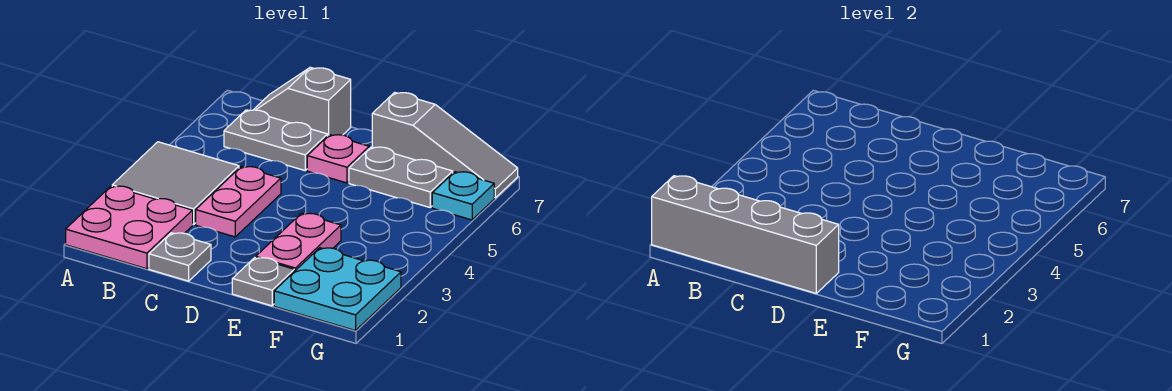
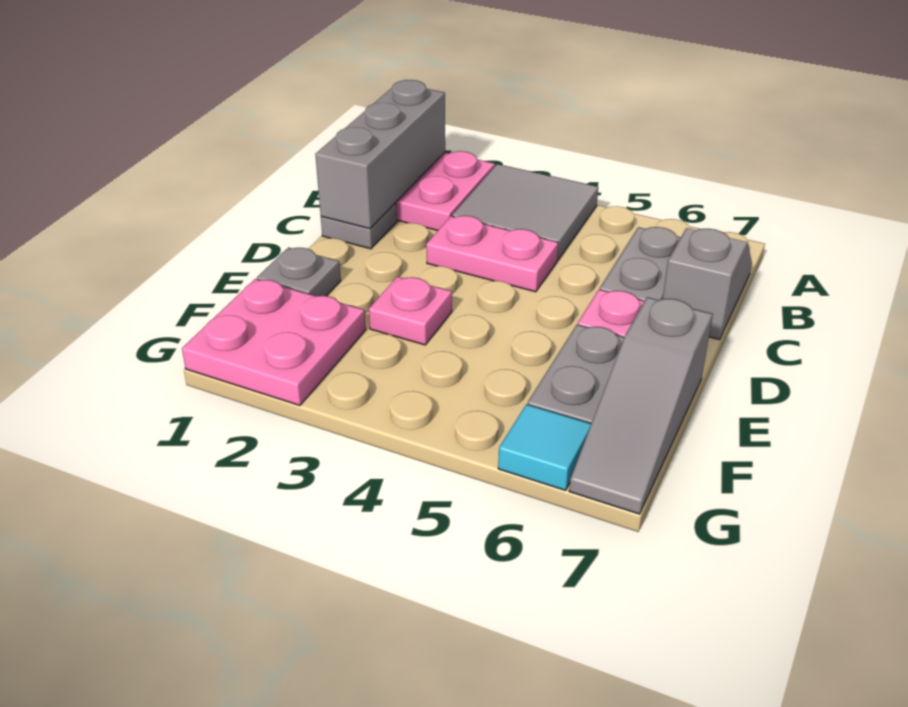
grey 1x4 brick [652,176,839,293] -> grey 1x3 brick [315,80,445,229]
pink 1x2 plate [256,213,341,272] -> pink 1x1 plate [369,277,452,345]
cyan 2x2 plate [274,248,401,331] -> pink 2x2 plate [182,279,366,405]
cyan 1x1 plate [432,172,494,220] -> cyan 1x1 tile [498,404,591,490]

